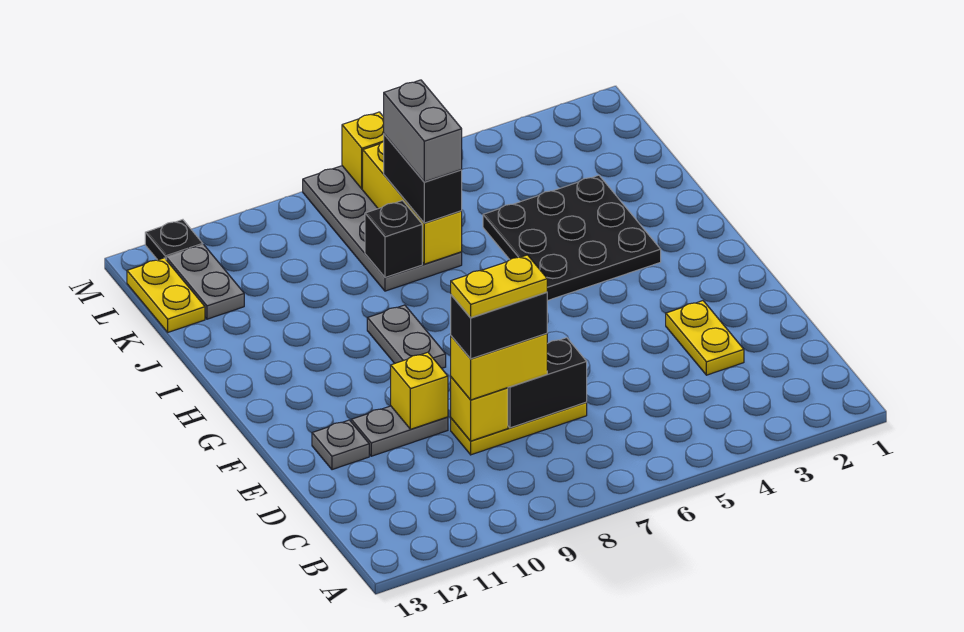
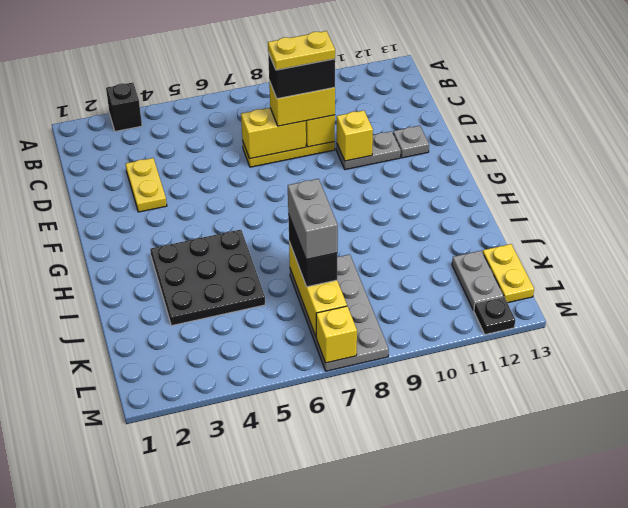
black 1x2 brick [508,338,587,428] -> yellow 1x2 brick [241,108,306,159]
grey 1x2 plate [367,305,446,368] -> none
black 1x1 brick [365,201,422,277] -> black 1x1 brick moved to [106,83,142,131]

